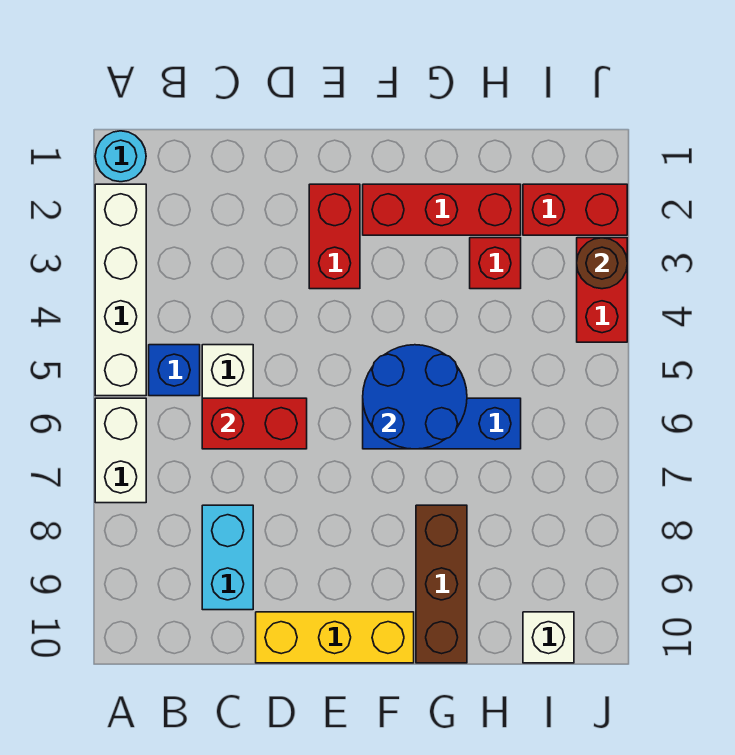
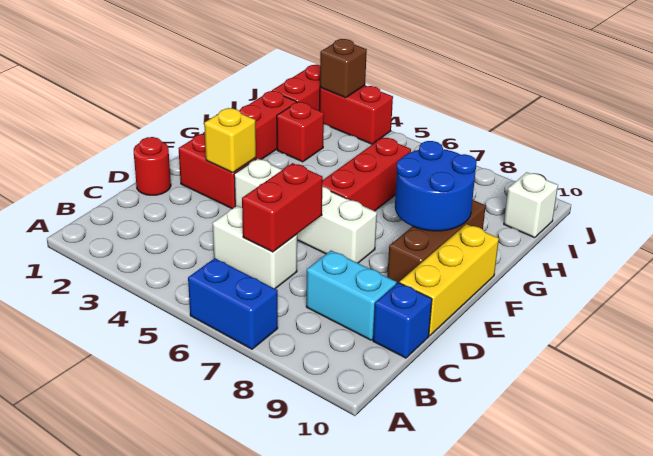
cyan 1x1 round brick [95,131,146,182] -> none
white 1x4 brick [95,184,146,396] -> white 1x4 brick moved to [234,159,377,263]
white 1x2 brick [95,398,146,503] -> blue 1x2 brick [188,258,278,349]
blue 1x1 brick [149,345,200,396] -> blue 1x1 brick moved to [373,283,432,358]
none -> red 1x1 round brick [134,137,171,195]
none -> yellow 1x1 brick [204,108,256,173]
blue 2x2 round brick [363,345,467,449] -> blue 2x2 round brick moved to [395,141,477,231]
blue 1x3 brick [363,398,521,449] -> red 1x3 brick [322,137,411,211]
brown 1x3 brick [416,505,467,663] -> brown 1x3 brick turned to [387,200,486,283]
brown 1x1 round brick [577,238,627,289] -> brown 1x1 brick [320,39,367,98]

